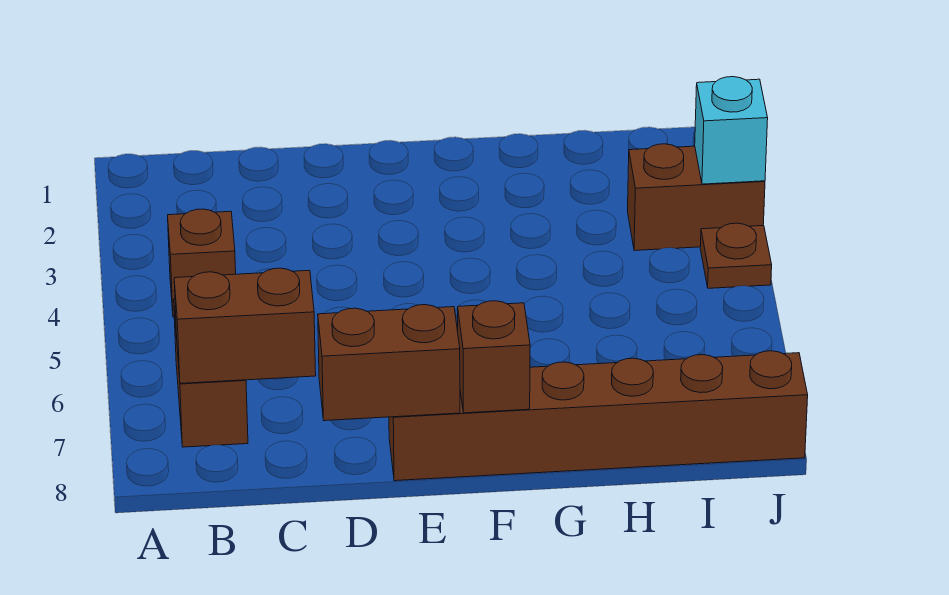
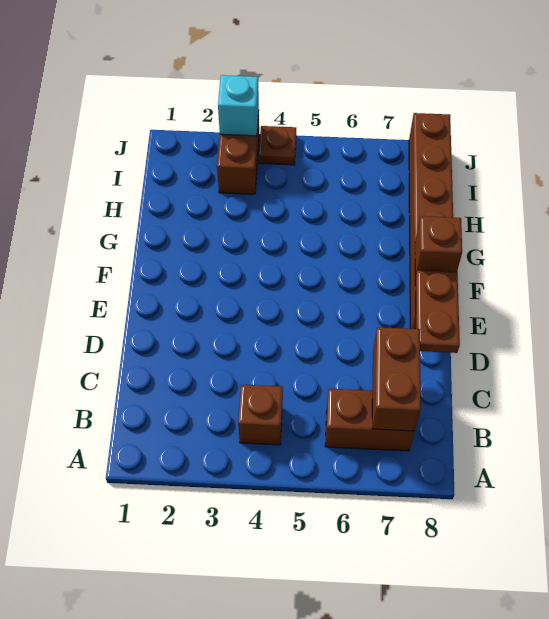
brown 1x2 brick [318,305,460,421] -> brown 1x2 plate [415,270,460,353]

